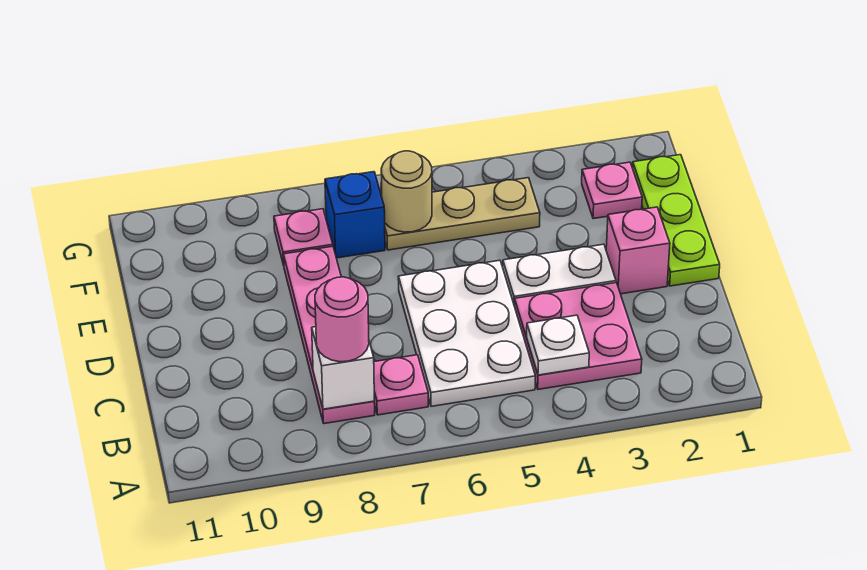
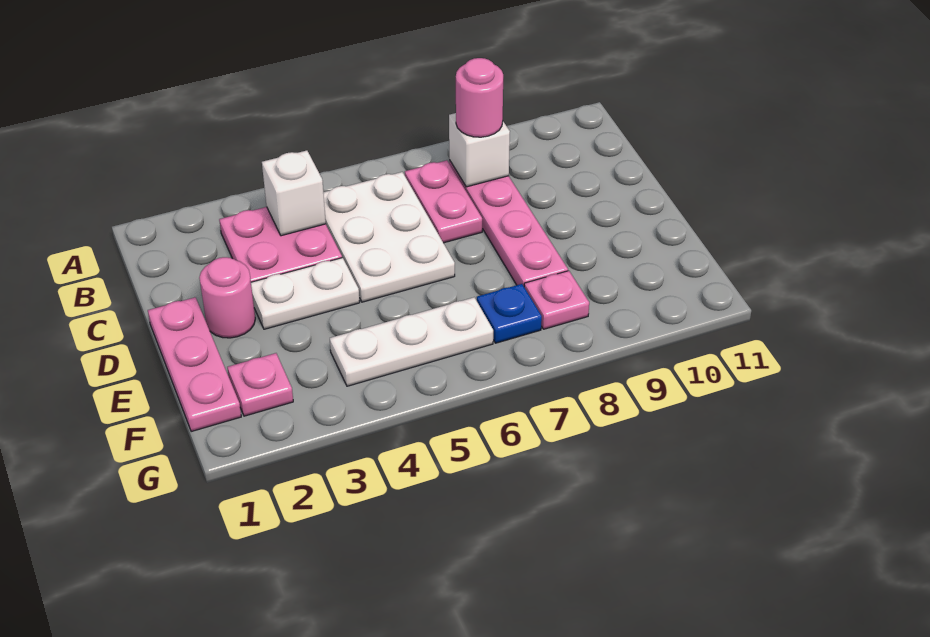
white 1x1 plate [527,315,589,375] -> white 1x1 brick [262,150,326,236]
pink 1x1 plate [374,355,428,415] -> pink 1x2 plate [405,160,482,243]
lime 1x3 plate [632,155,720,286] -> pink 1x3 plate [148,297,241,432]
pink 1x1 brick [606,207,670,294] -> pink 1x1 round brick [199,257,255,338]
tan 1x3 plate [385,178,540,250] -> white 1x3 plate [330,297,493,386]
tan 1x1 round brick [381,151,432,232] -> none
blue 1x1 brick [325,172,385,258] -> blue 1x1 plate [477,284,542,343]

